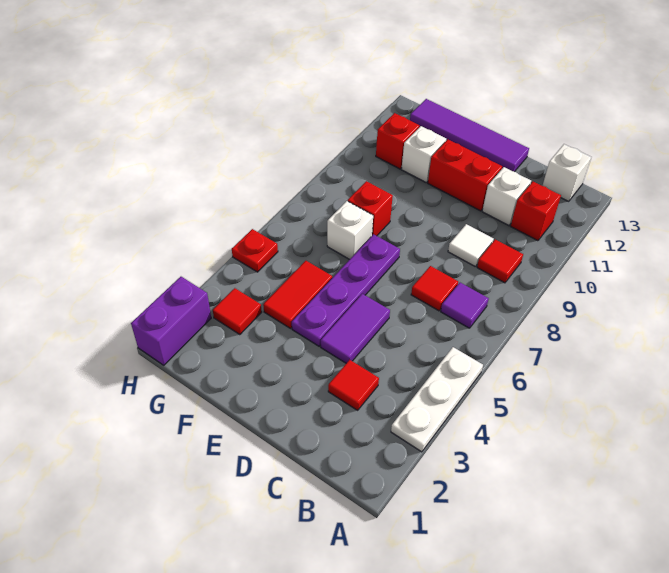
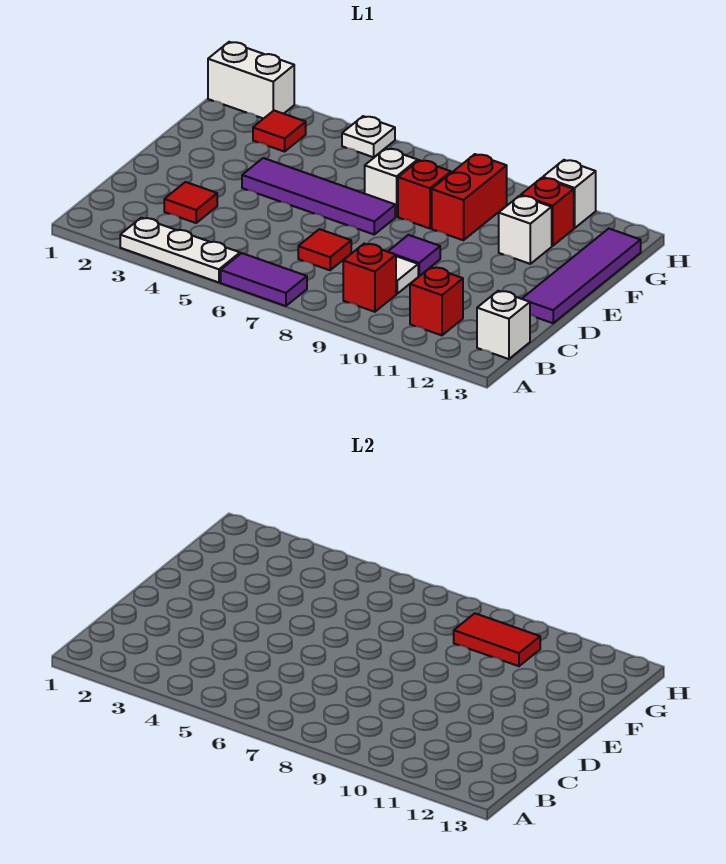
purple 1x1 tile [441,283,489,328] -> purple 1x1 tile moved to [388,235,440,276]
red 1x1 tile [477,239,523,283] -> red 1x1 brick [343,244,396,312]
white 1x1 brick [482,167,531,226] -> white 1x1 brick moved to [543,160,596,228]
purple 1x2 tile [321,294,390,363] -> purple 1x2 tile moved to [221,253,307,306]
red 1x2 brick [428,140,502,211] -> red 1x2 brick moved to [432,154,507,240]
purple 1x4 plate [292,234,400,346] -> purple 1x4 tile [242,158,395,234]
red 1x2 tile [263,261,332,328] -> red 1x2 tile moved to [454,613,540,666]
purple 1x2 brick [131,277,211,365] -> white 1x2 brick [208,42,294,119]
red 1x1 plate [232,229,278,272] -> white 1x1 plate [342,116,395,157]

